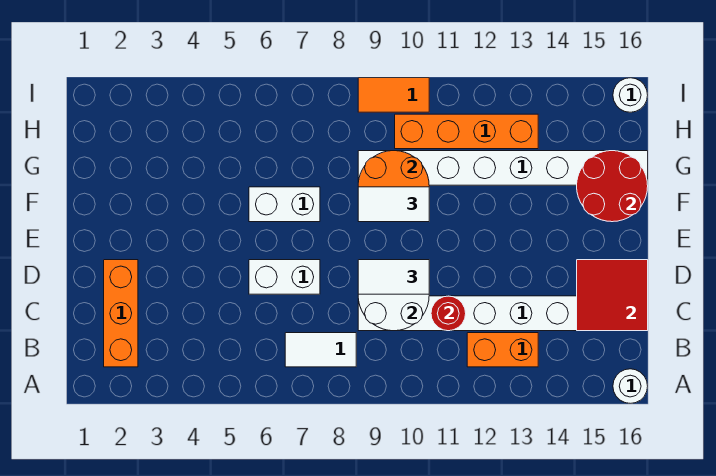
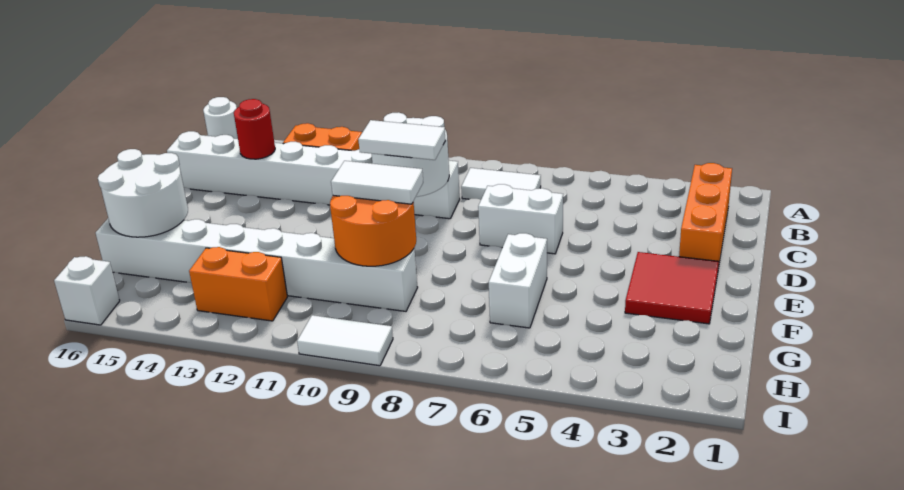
red 1x1 round brick [431,296,466,331] -> red 1x1 round brick moved to [234,99,275,159]
red 2x2 tile [577,260,648,331] -> red 2x2 tile moved to [625,252,719,324]
white 1x2 brick [249,187,320,222] -> white 1x2 brick turned to [489,233,547,328]
red 2x2 round brick [577,151,648,222] -> white 2x2 round brick [98,149,188,237]
orange 1x4 brick [395,114,538,149] -> orange 1x2 brick [189,247,287,321]
orange 1x2 tile [358,78,429,112] -> white 1x2 tile [297,315,393,366]
white 1x1 round brick [613,78,648,112] -> white 1x1 brick [54,256,120,325]

